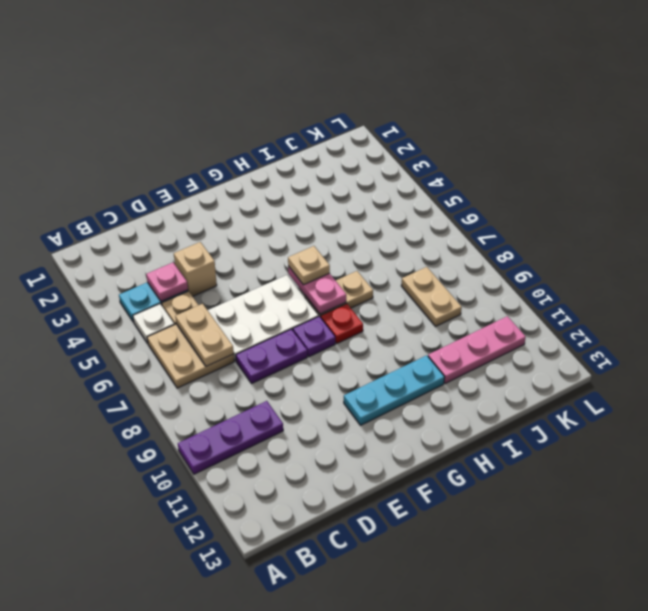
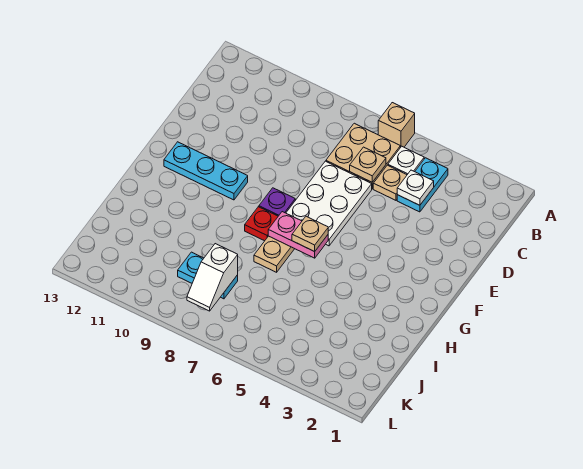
purple 1x3 plate [178,401,283,474] -> none
pink 1x1 plate [146,263,188,302] -> white 1x1 plate [397,170,434,205]
tan 1x2 plate [175,304,234,366] -> tan 1x1 plate [350,147,386,182]
tan 1x1 brick [174,242,217,296] -> tan 1x1 brick moved to [378,103,415,148]
purple 1x2 plate [236,329,307,383] -> none
cyan 1x3 plate [344,355,444,425] -> cyan 1x3 plate turned to [164,142,248,200]
pink 1x3 plate [428,316,526,384] -> none
tan 1x2 plate [401,267,462,326] -> cyan 1x2 plate [178,252,238,299]
none -> white 1x2 slope [187,244,238,311]

